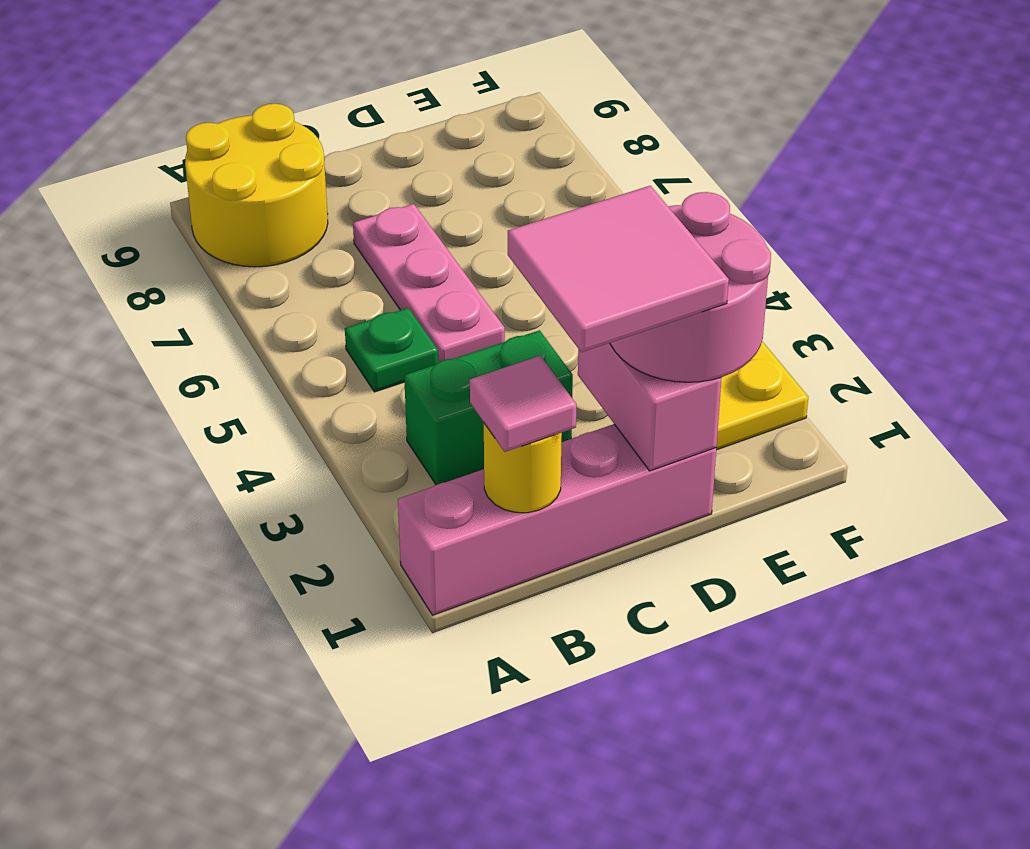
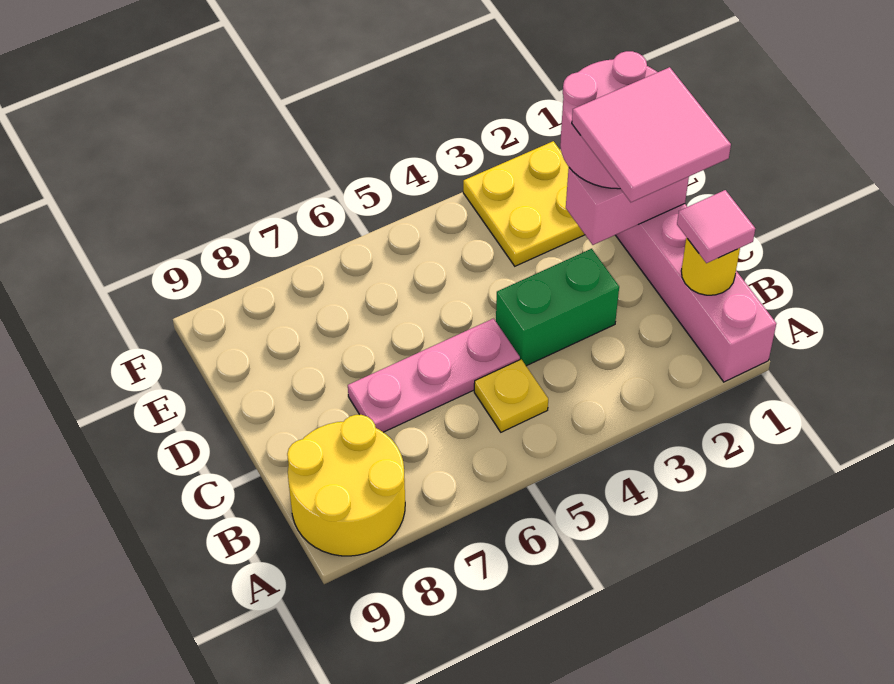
green 1x2 brick [404,330,573,485] -> green 1x2 brick turned to [496,249,619,366]
green 1x1 plate [345,308,438,392] -> yellow 1x1 plate [474,359,548,432]

